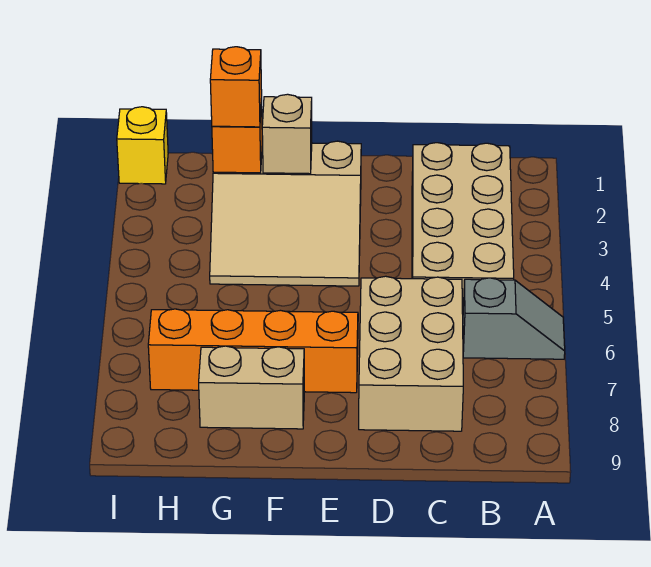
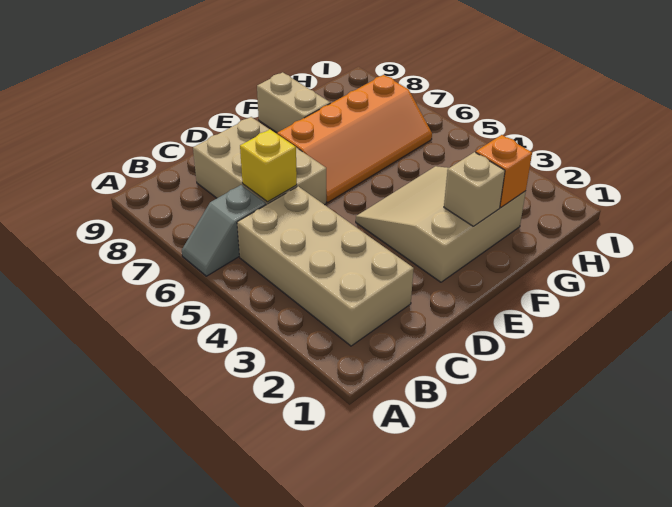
tan 1x2 brick [199,346,304,429] -> tan 1x2 brick turned to [257,72,330,132]
orange 1x1 brick [210,47,262,127] -> none
yellow 1x1 brick [117,107,168,184] -> yellow 1x1 brick moved to [240,129,297,202]

